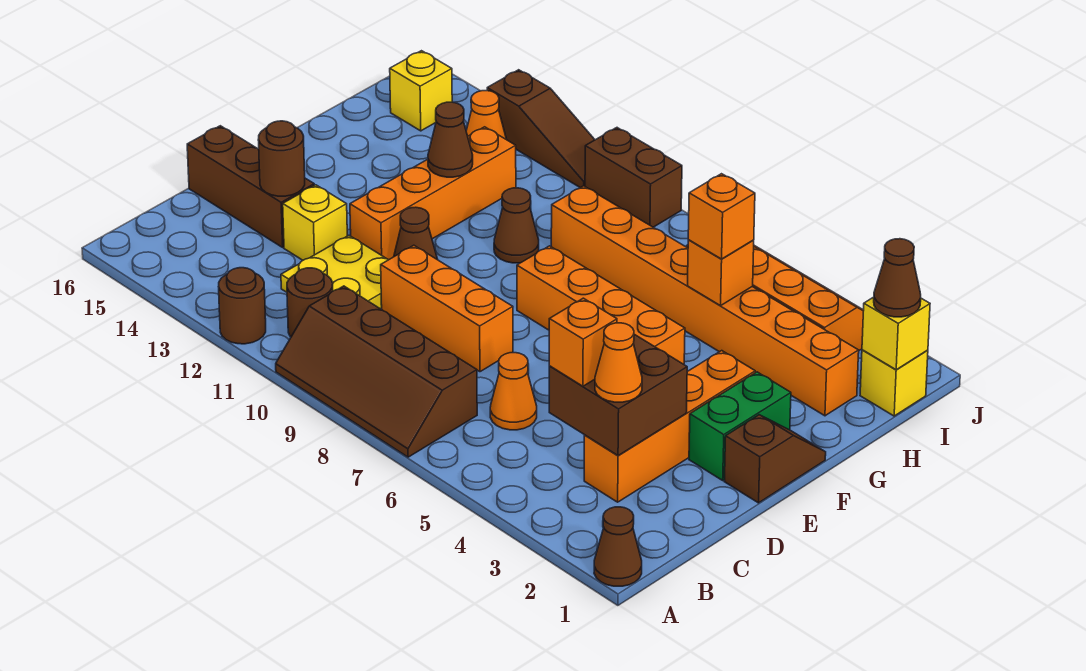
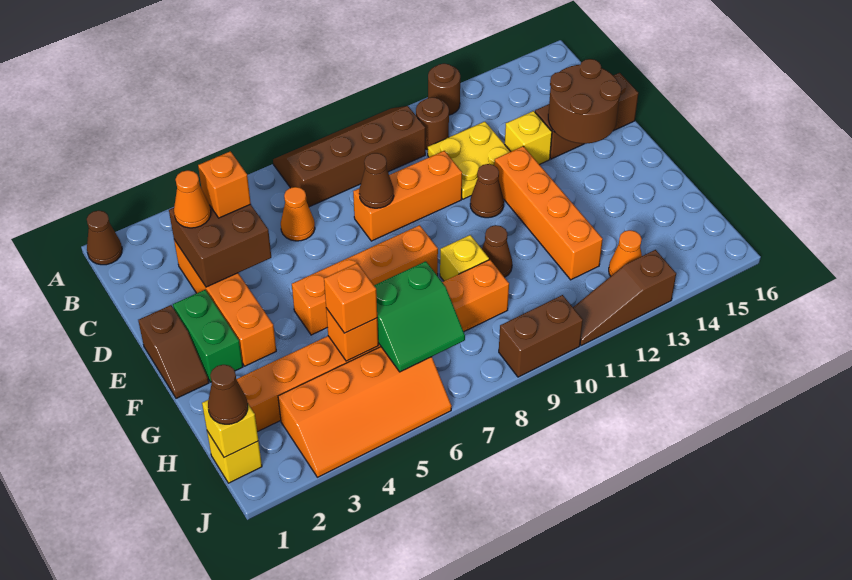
brown 1x1 round brick [258,121,305,196] -> brown 2x2 round brick [548,59,622,144]
brown 1x1 cone [428,102,473,177] -> brown 1x1 cone moved to [359,153,394,208]
none -> green 2x2 slope [374,261,465,372]
yellow 1x1 brick [390,51,452,131] -> yellow 1x1 brick moved to [440,235,489,281]

